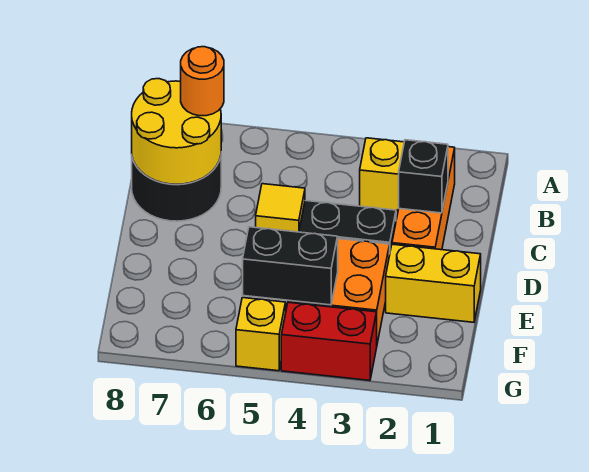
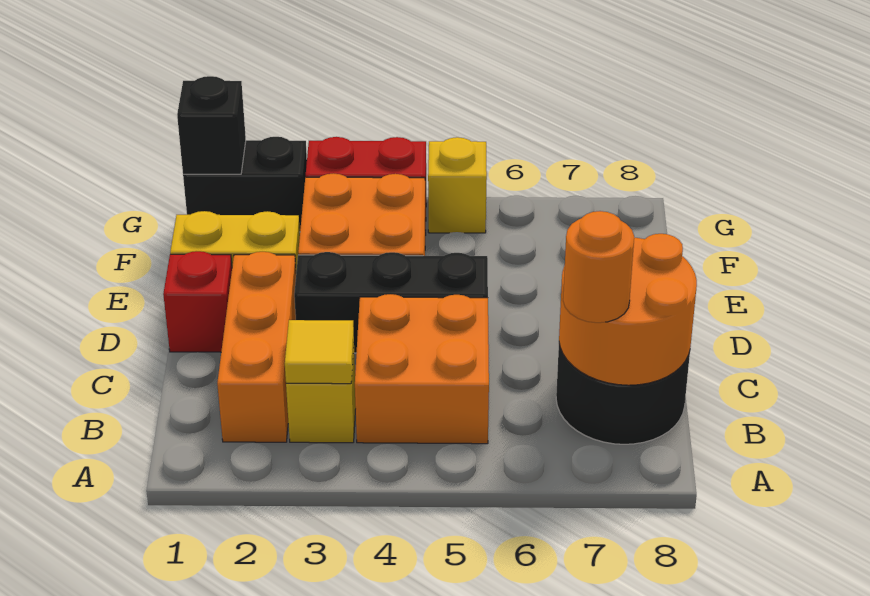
none -> orange 2x2 brick [355,294,489,444]
yellow 2x2 round brick [132,79,221,184] -> orange 2x2 round brick [559,234,697,385]
black 1x1 brick [399,140,448,213] -> black 1x1 brick moved to [177,76,246,174]
none -> red 1x1 brick [163,251,232,352]
yellow 1x1 tile [256,184,305,232] -> yellow 1x1 tile moved to [285,320,354,384]
black 1x2 brick [243,227,338,305] -> black 1x2 brick moved to [183,137,307,229]

